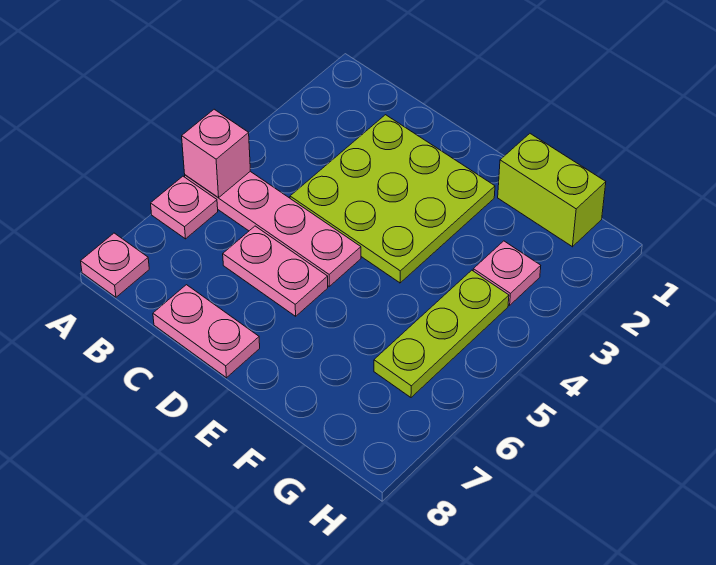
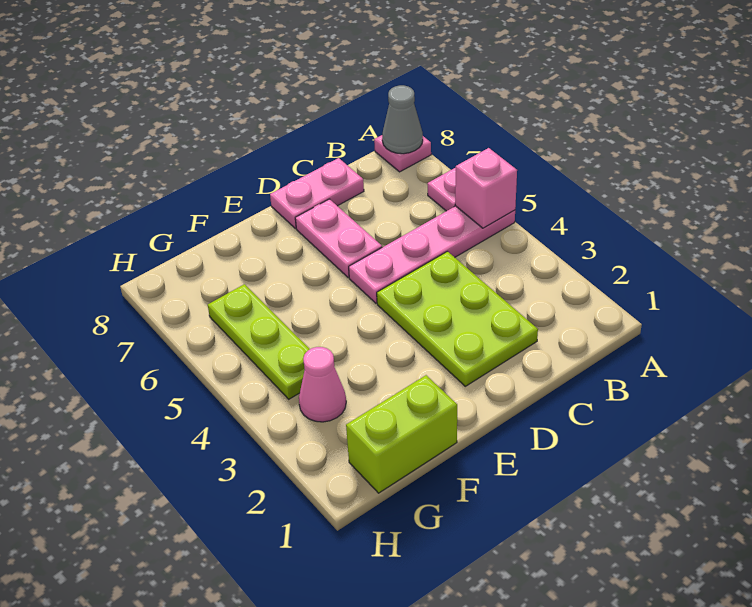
none -> grey 1x1 cone [382,85,423,154]
lime 3x3 plate [290,115,495,283] -> lime 2x3 plate [377,252,538,386]
pink 1x2 plate [223,226,328,316] -> pink 1x2 plate turned to [295,199,382,278]
pink 1x1 plate [473,241,541,305] -> pink 1x1 cone [299,347,346,422]

